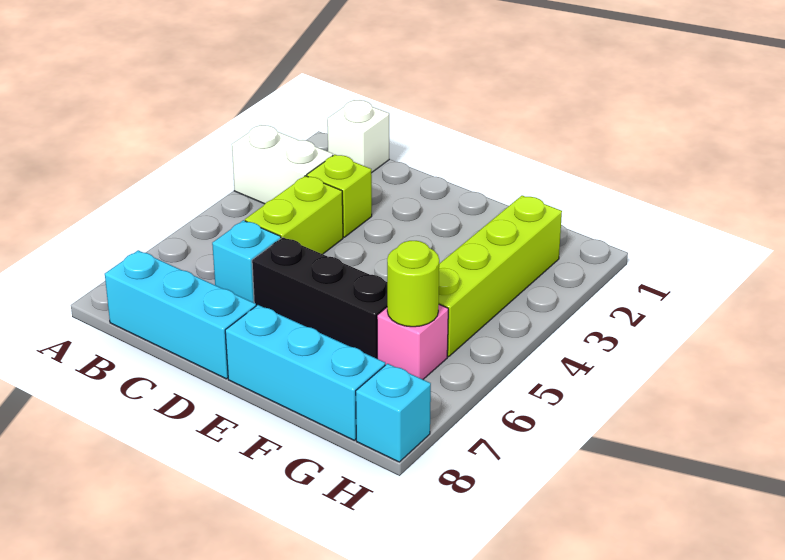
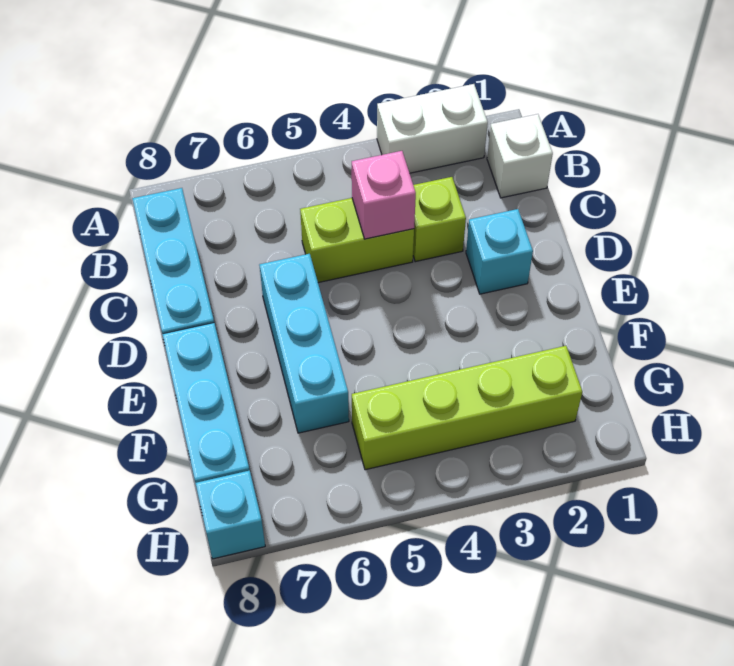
white 1x2 brick [232,125,333,204] -> white 1x2 brick turned to [377,84,488,173]
cyan 1x1 brick [212,220,281,303] -> cyan 1x1 brick moved to [466,209,533,294]
black 1x3 brick [252,237,387,359] -> cyan 1x3 brick [260,254,349,433]
pink 1x1 brick [377,304,448,379] -> pink 1x1 brick moved to [352,151,416,239]
lime 1x1 round brick [387,241,439,327] -> none

